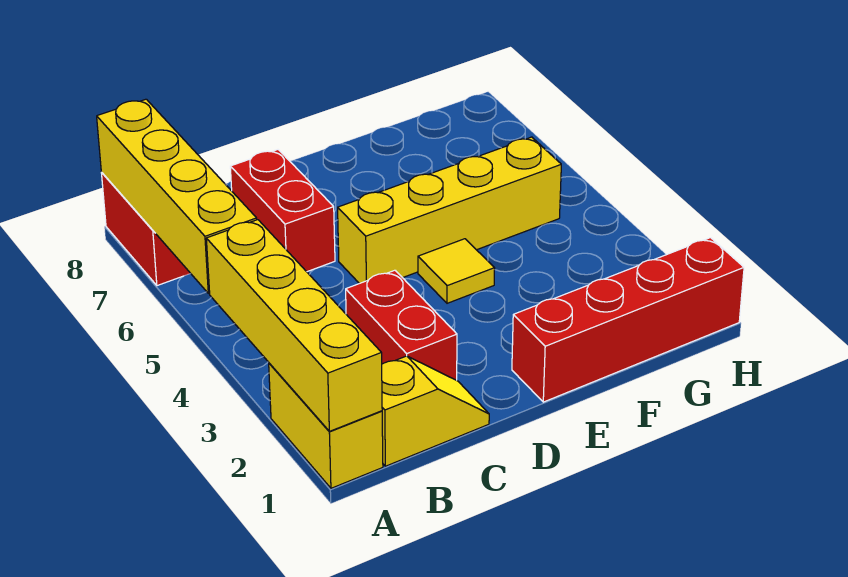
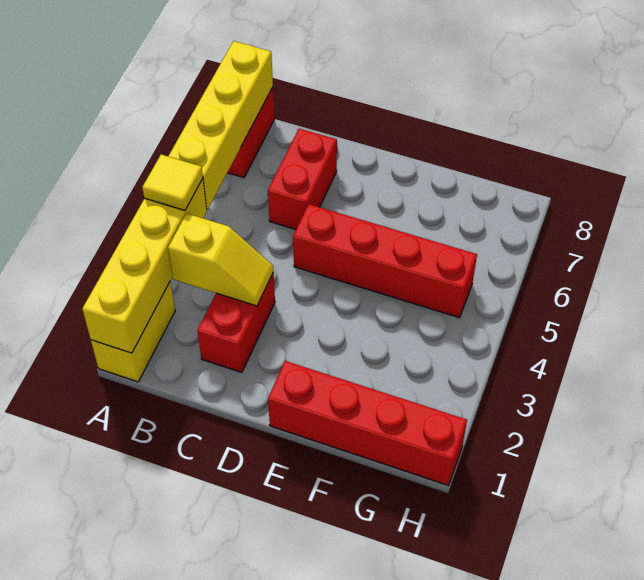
yellow 1x2 slope [382,356,489,466] -> yellow 1x2 slope moved to [168,213,274,306]
yellow 1x4 brick [338,137,561,284] -> red 1x4 brick [293,204,477,318]
yellow 1x1 tile [418,239,495,303] -> yellow 1x1 tile moved to [142,155,203,210]

